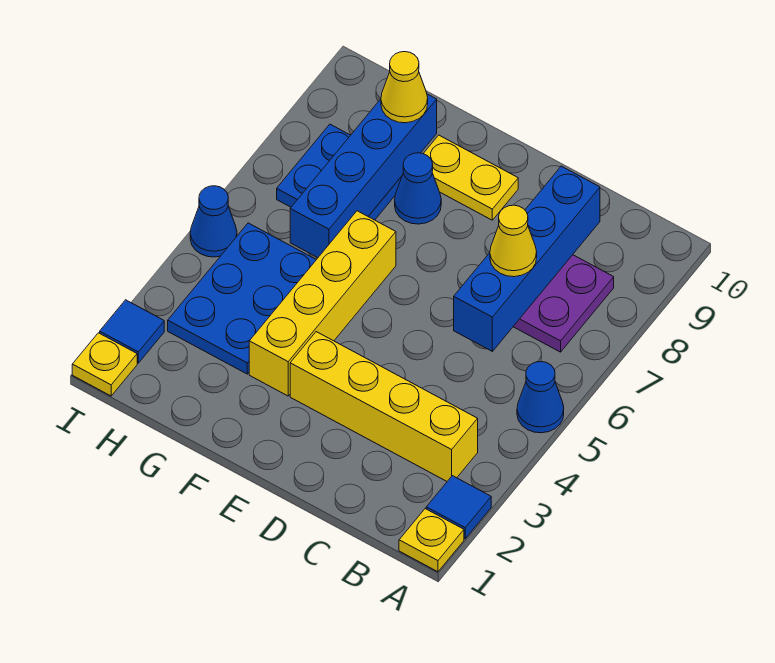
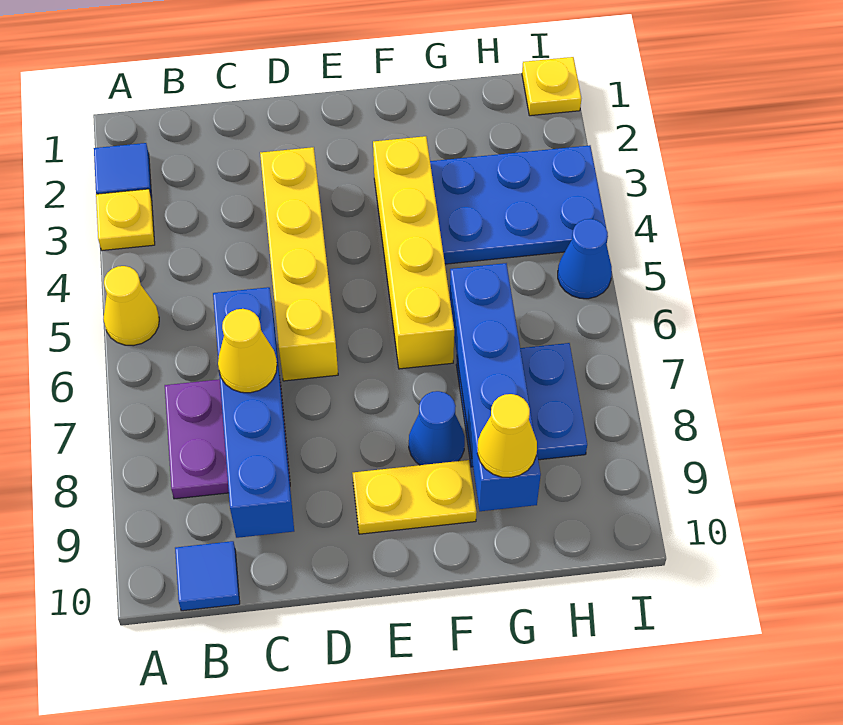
yellow 1x1 plate [399,509,464,572] -> yellow 1x1 plate moved to [96,189,155,251]
blue 1x1 cone [517,362,564,433] -> yellow 1x1 cone [103,266,159,346]
yellow 1x4 brick [290,332,478,481] -> yellow 1x4 brick turned to [260,147,338,381]
blue 2x3 plate [168,223,316,374] -> blue 2x3 plate turned to [430,145,608,264]
blue 1x1 tile [100,300,164,363] -> blue 1x1 tile moved to [175,541,240,611]

